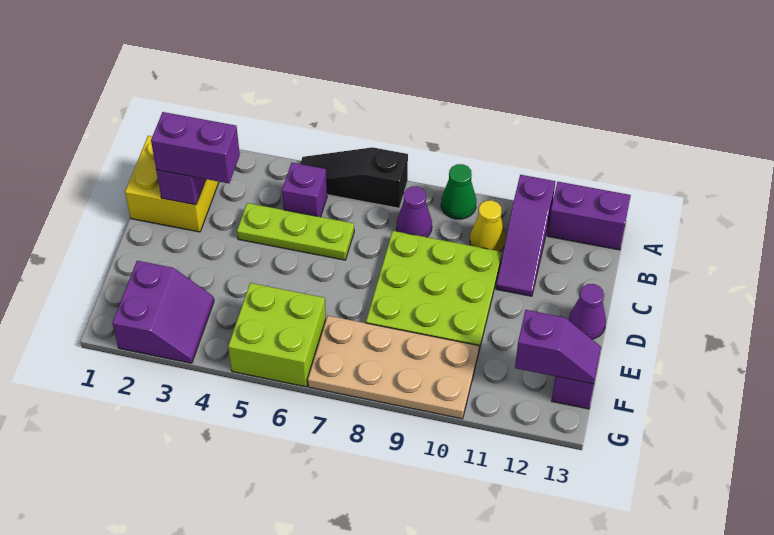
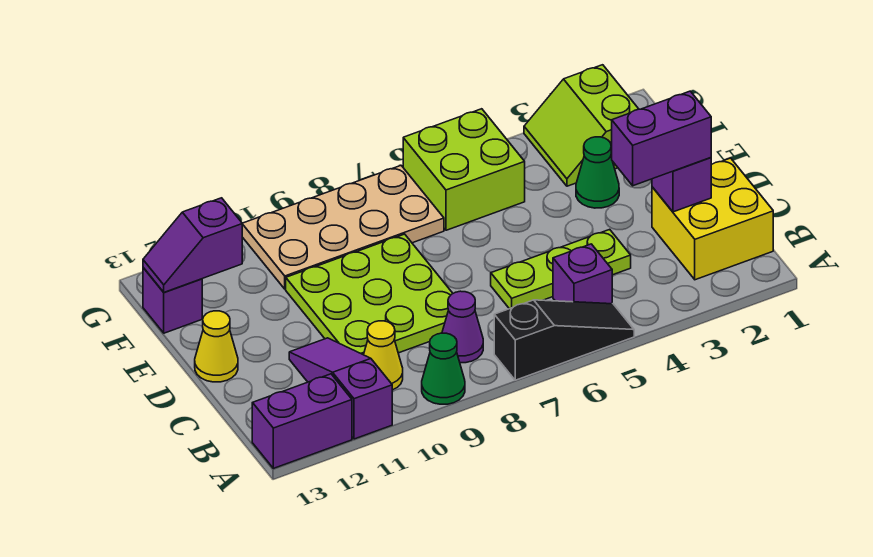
purple 1x1 cone [569,284,606,339] -> yellow 1x1 cone [195,311,238,382]
none -> green 1x1 cone [576,137,619,208]
purple 2x2 slope [112,261,214,363] -> lime 2x2 slope [524,65,638,186]

